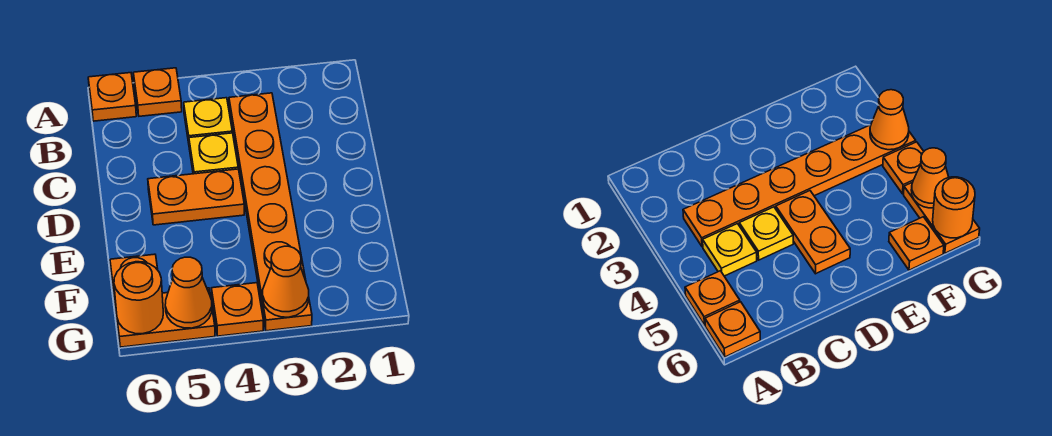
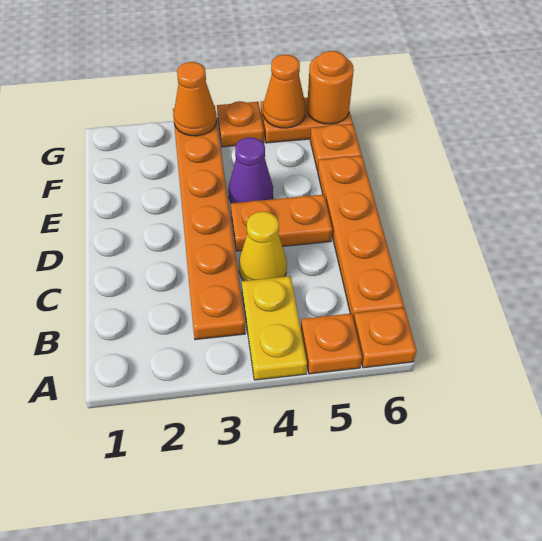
yellow 1x1 plate [184,98,232,143] -> yellow 1x2 plate [242,276,307,380]
none -> orange 1x4 plate [318,156,404,319]
yellow 1x1 plate [189,133,238,174] -> yellow 1x1 cone [239,212,287,281]
none -> purple 1x1 cone [228,137,273,203]

